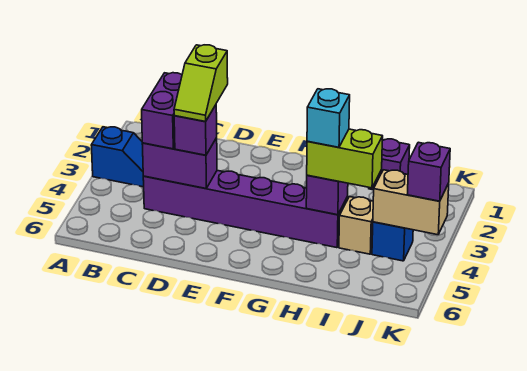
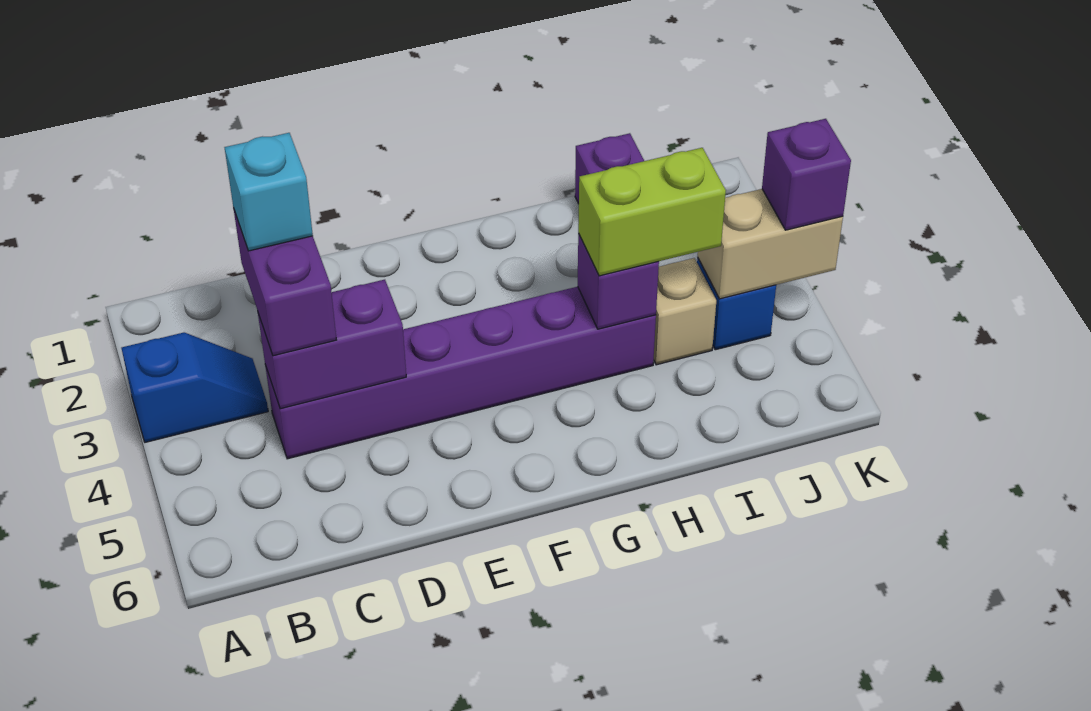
lime 1x2 slope [174,45,228,122] -> none
purple 1x1 brick [174,105,217,155] -> none
cyan 1x1 brick [307,89,350,147] -> cyan 1x1 brick moved to [224,133,313,251]

